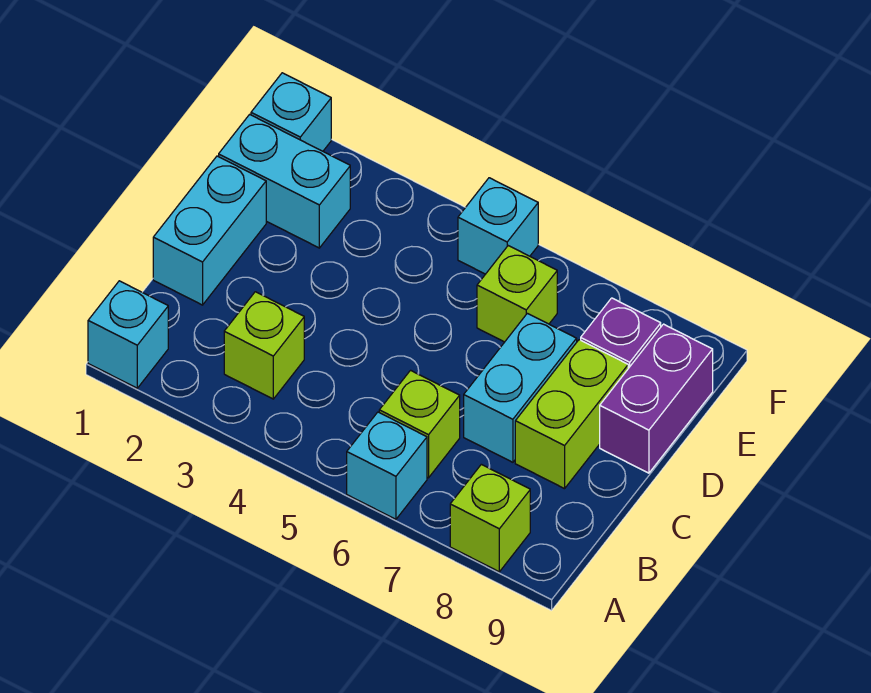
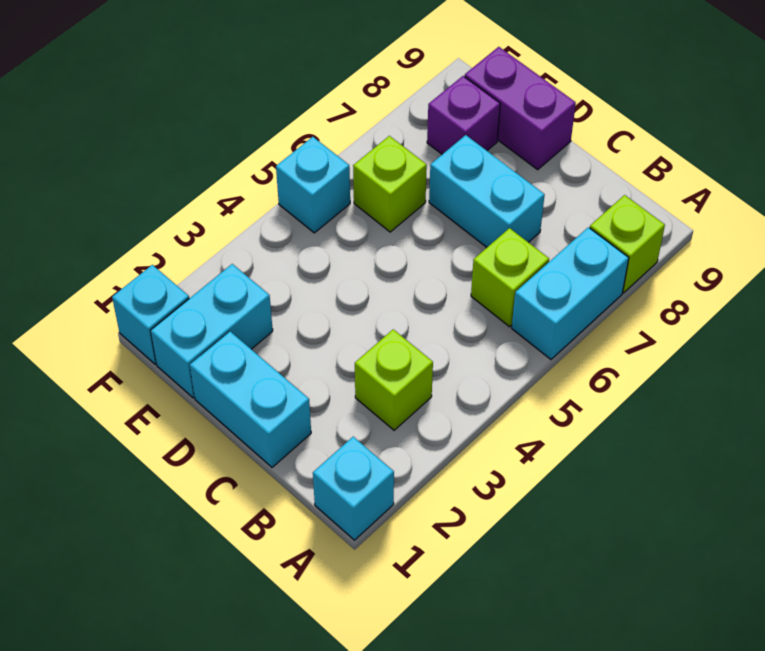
cyan 1x1 brick [347,412,427,519] -> cyan 1x2 brick [512,227,629,359]
lime 1x2 brick [515,340,628,489] -> none

